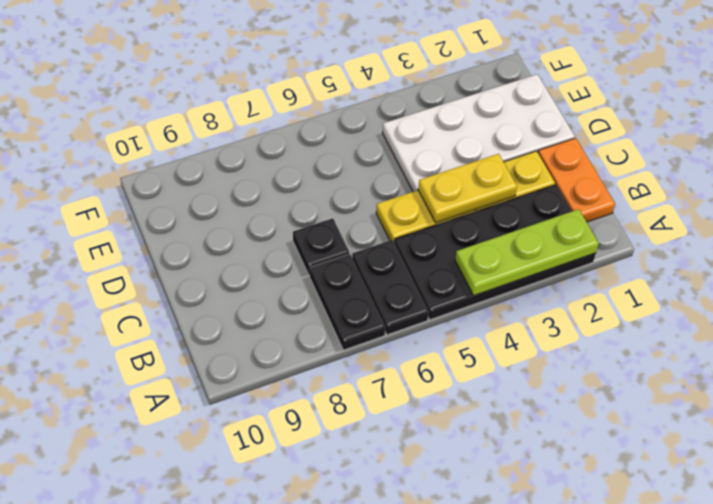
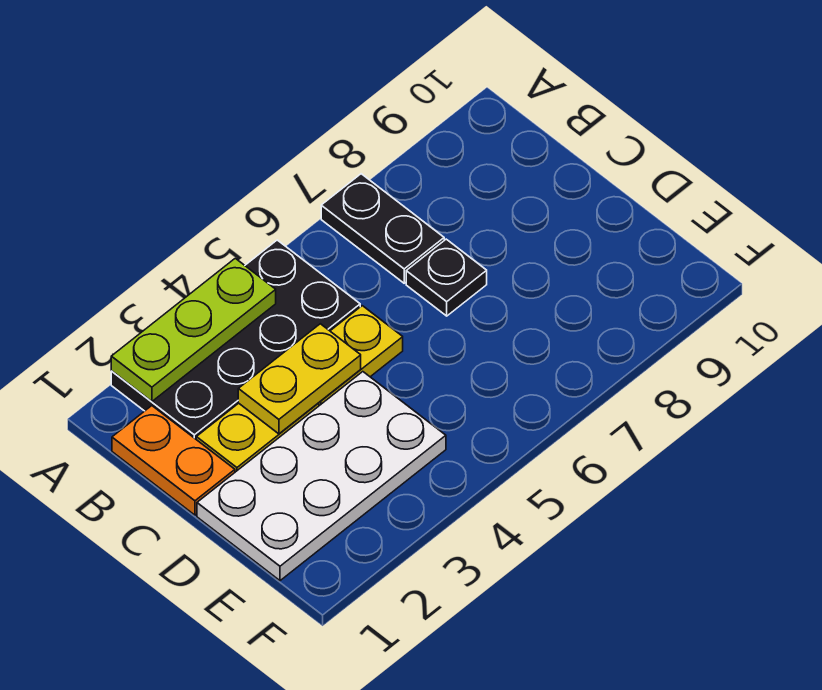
black 1x2 plate [352,240,429,335] -> none

